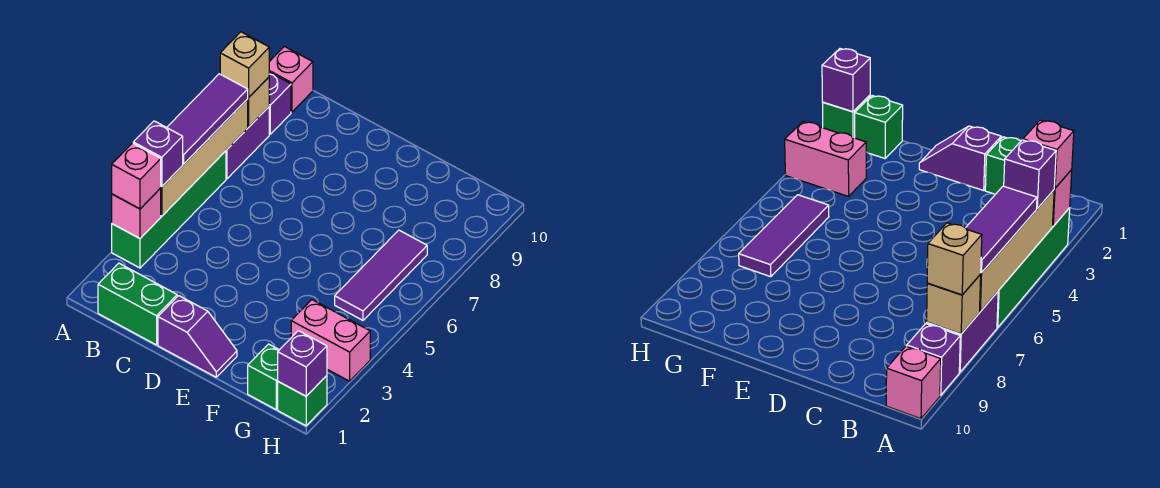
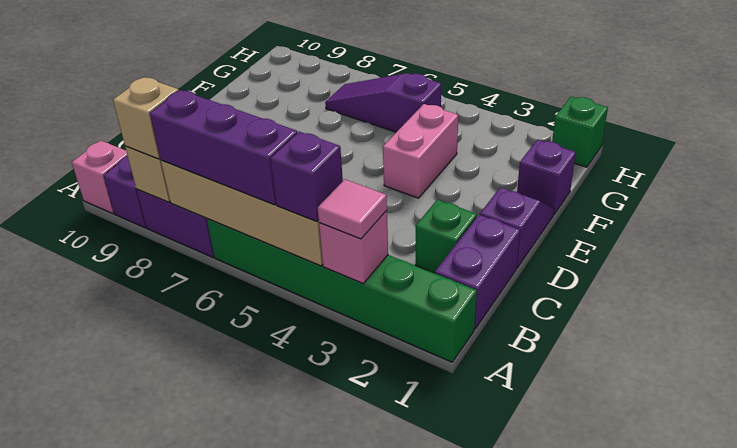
green 1x4 brick [112,151,226,268] -> green 1x6 brick [207,219,477,362]
pink 1x1 brick [112,143,161,209] -> pink 1x1 tile [318,179,387,239]
purple 1x3 tile [167,74,248,164] -> purple 1x3 brick [150,90,297,205]
green 1x2 brick [98,263,177,345] -> purple 1x2 brick [435,215,520,329]
green 1x1 brick [248,344,279,409] -> green 1x1 brick moved to [416,200,477,273]
pink 1x2 brick [291,300,370,381] -> pink 1x2 brick moved to [383,104,458,198]
purple 1x3 tile [335,230,427,320] -> purple 1x3 slope [325,73,441,132]
purple 1x1 brick [278,331,327,396] -> purple 1x1 brick moved to [517,140,576,214]

